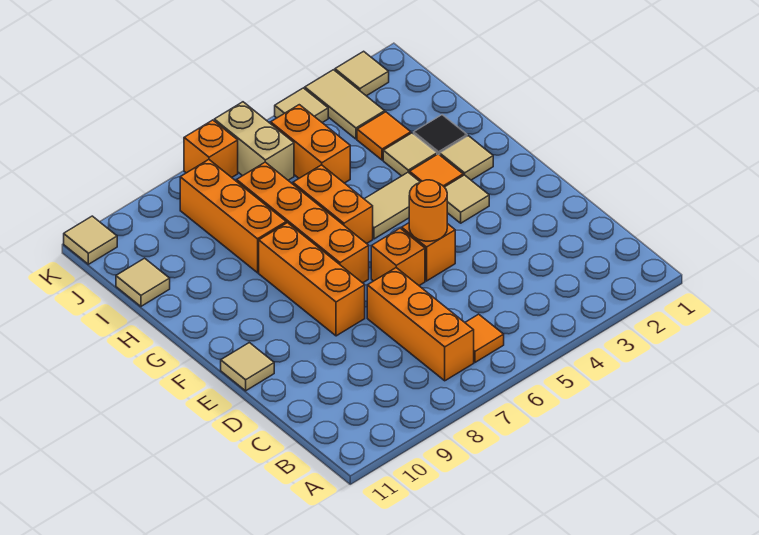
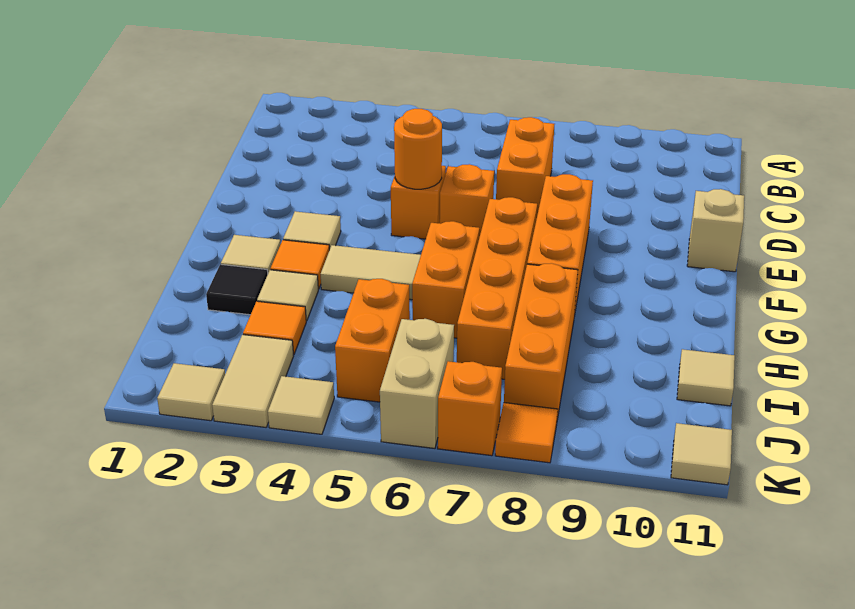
orange 1x1 tile [465,314,504,362] -> orange 1x1 tile moved to [495,403,558,463]
orange 1x3 brick [367,268,474,381] -> orange 1x2 brick [496,117,554,215]
tan 1x1 tile [221,343,274,391] -> tan 1x1 brick [687,189,744,272]

